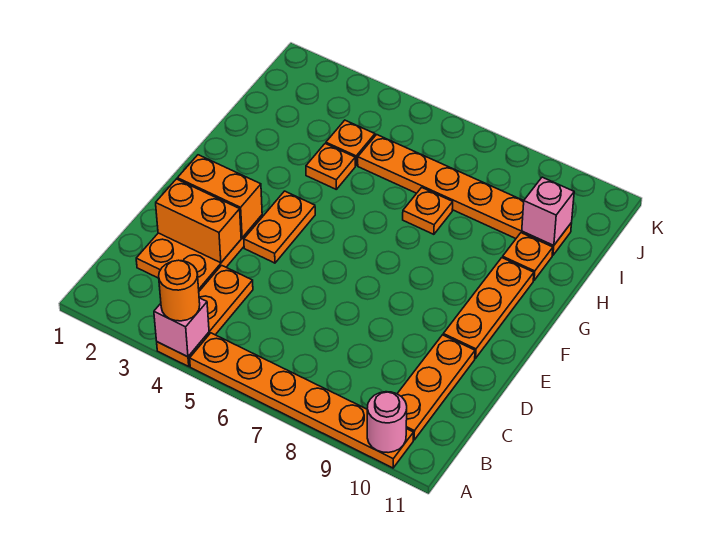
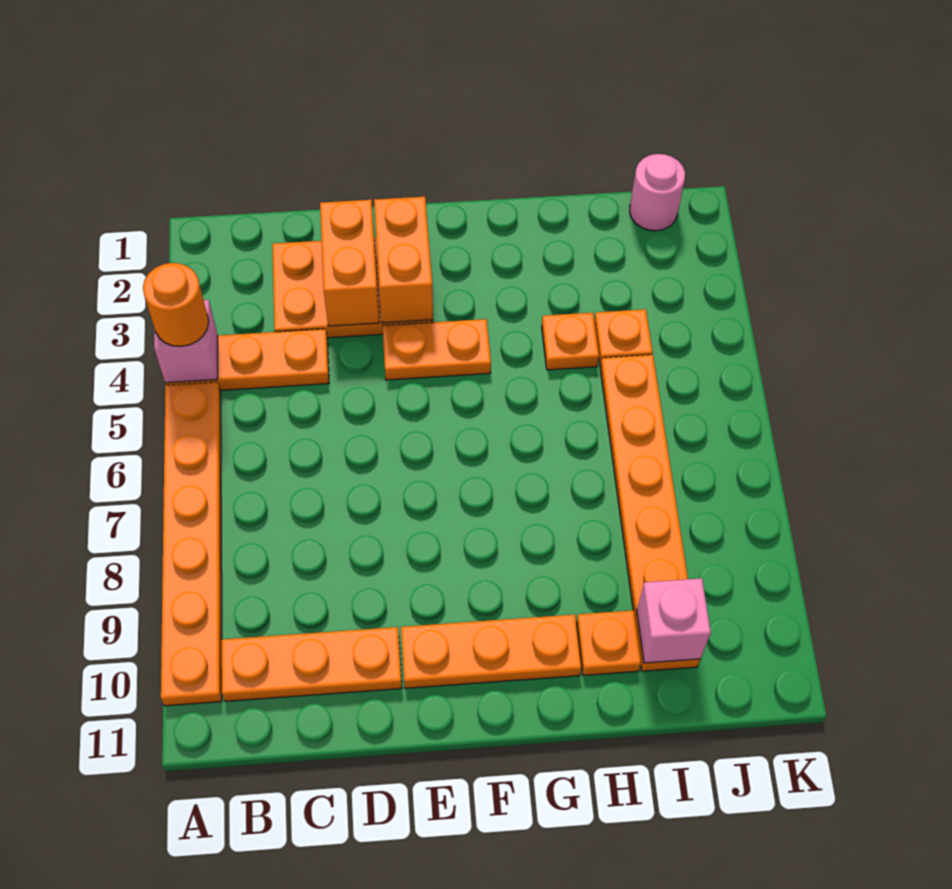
pink 1x1 round brick [367,392,407,453] -> pink 1x1 round brick moved to [630,154,685,231]
orange 1x1 plate [403,187,453,234] -> none

